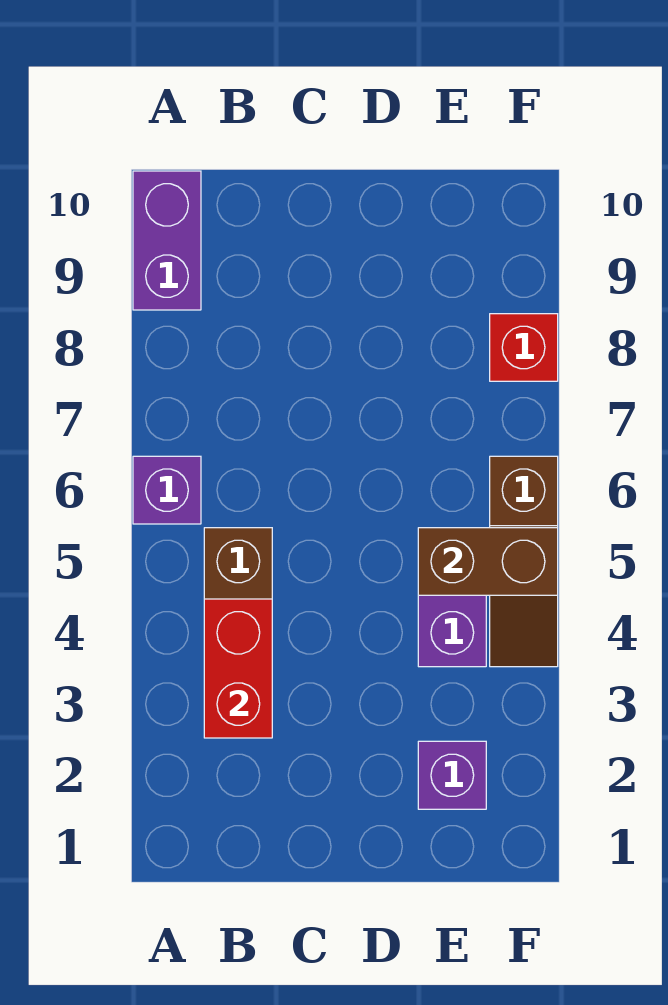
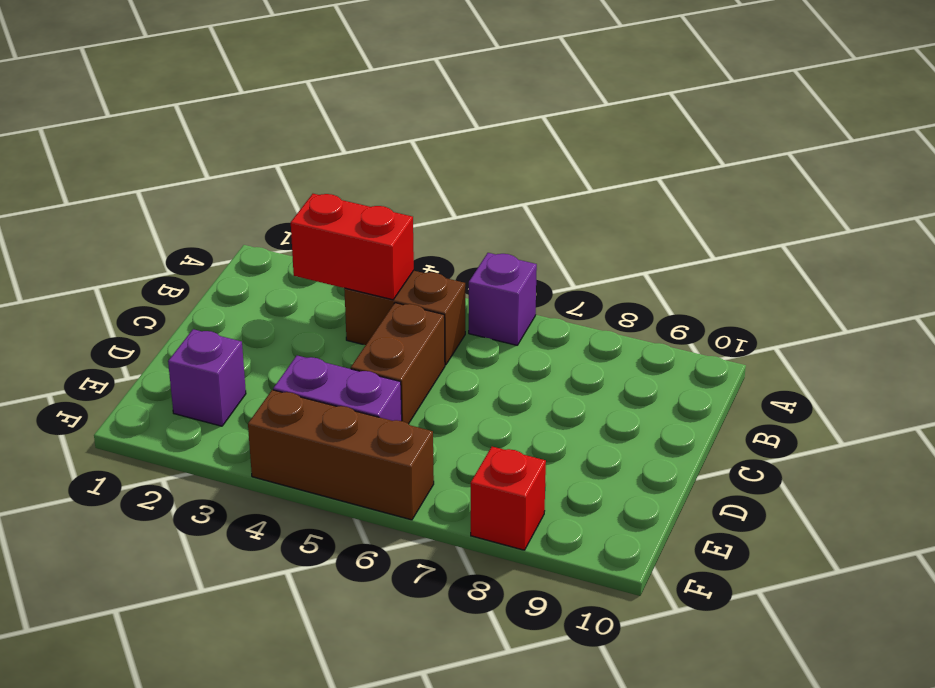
purple 1x2 brick [133,171,201,310] -> none
brown 1x2 brick [418,528,558,595] -> brown 1x2 brick moved to [351,303,445,424]
brown 1x3 slope [490,456,558,667] -> brown 1x3 brick [248,390,434,520]

